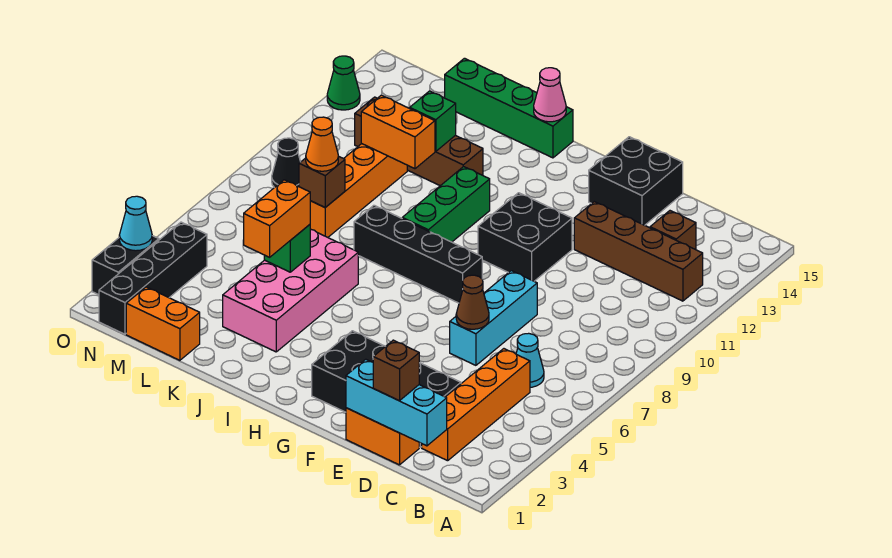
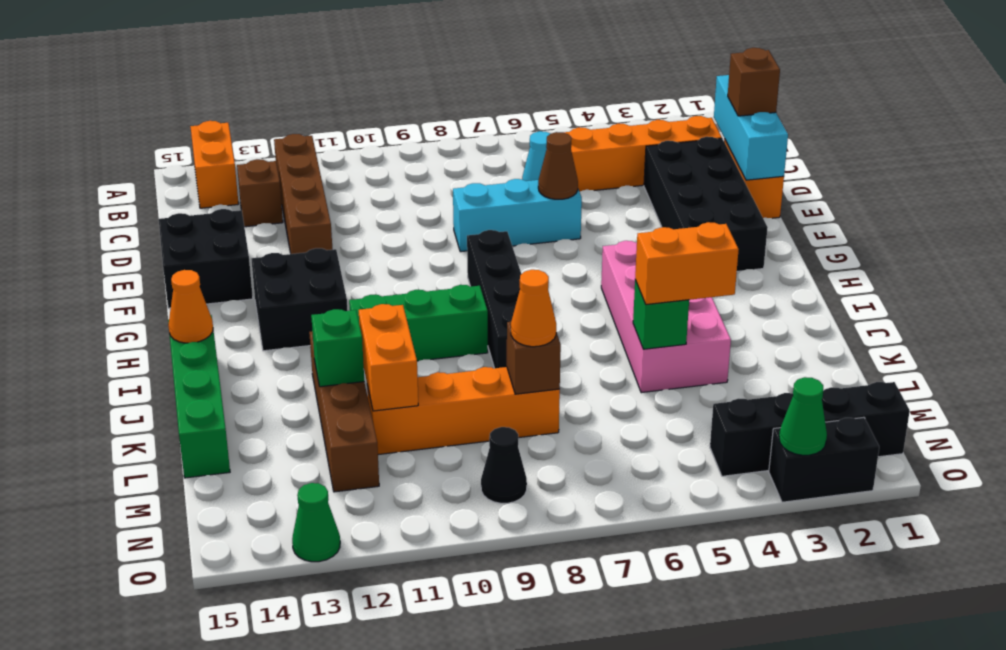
black 2x2 brick [478,193,572,281] -> black 2x2 brick moved to [251,248,348,351]
pink 1x1 cone [534,68,566,122] -> orange 1x1 cone [168,270,213,343]
pink 2x4 brick [223,229,358,352] -> pink 2x4 brick turned to [601,241,731,393]
orange 1x2 brick [126,287,200,360] -> orange 1x2 brick moved to [190,121,239,208]
cyan 1x1 cone [119,196,152,251] -> green 1x1 cone [779,377,827,455]

